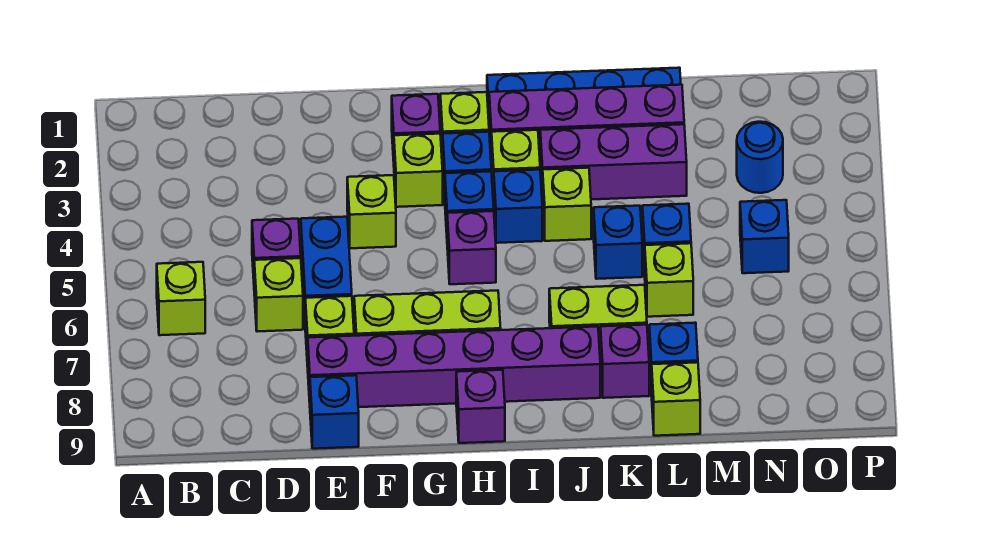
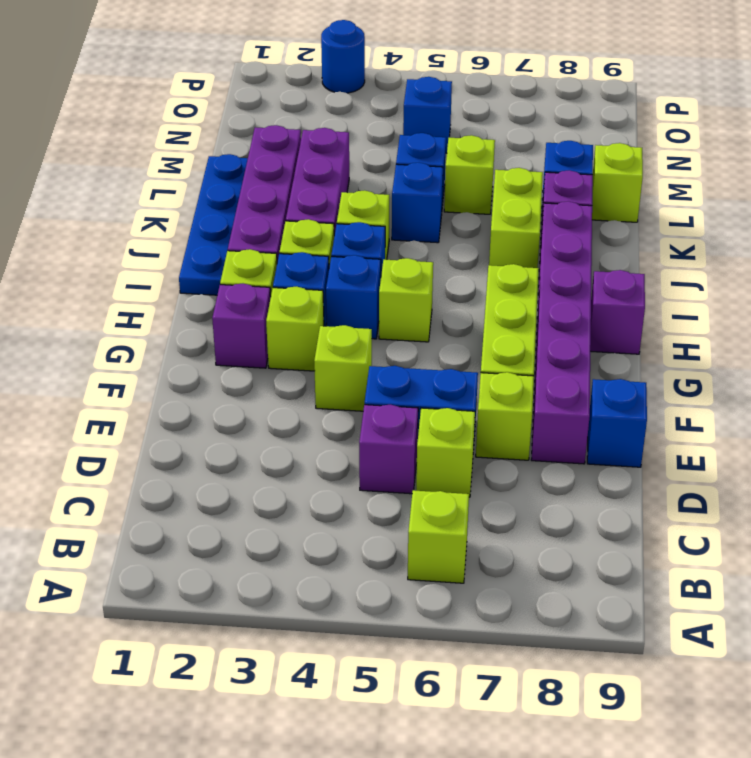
purple 1x1 brick [447,211,496,284] -> lime 1x1 brick [379,258,433,342]
blue 1x1 round brick [737,122,783,193] -> blue 1x1 round brick moved to [321,20,365,93]

